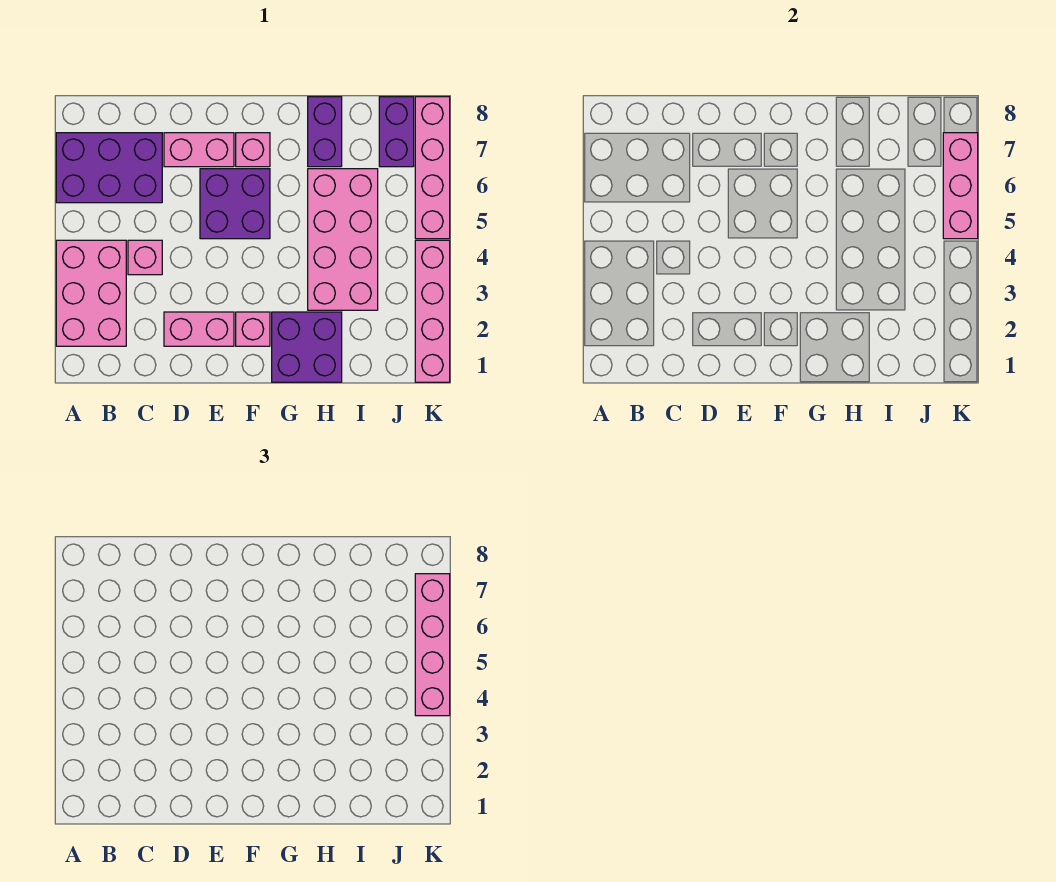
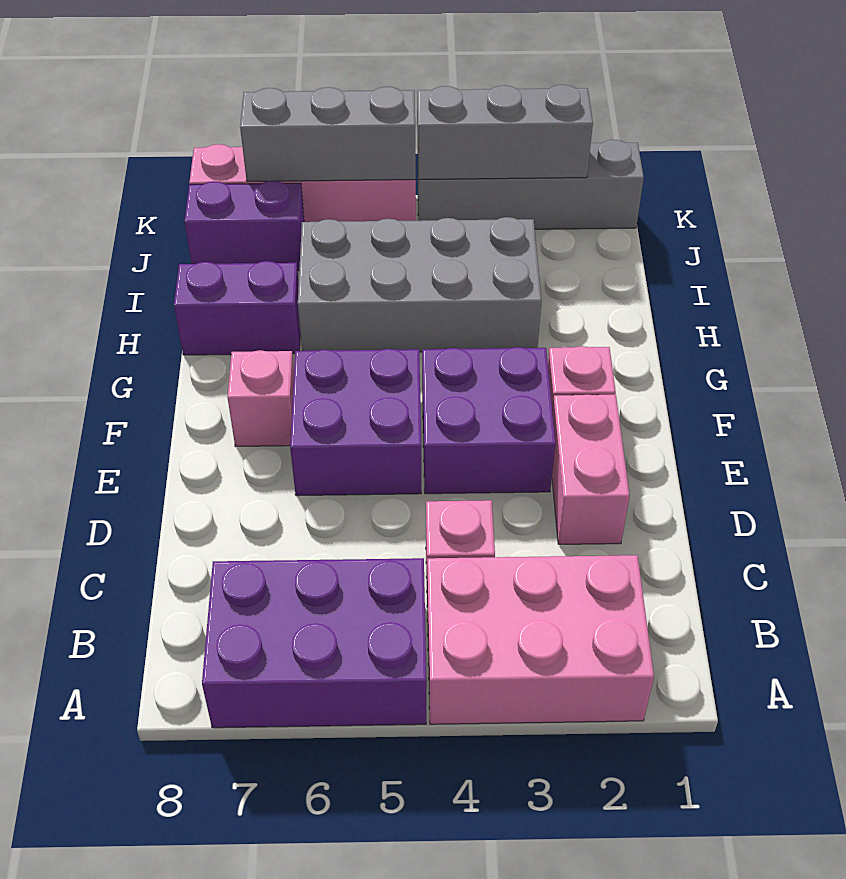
purple 2x3 brick [56,133,162,203] -> purple 2x3 brick turned to [202,558,427,728]
pink 1x2 brick [164,133,234,167] -> none
purple 2x2 brick [272,312,342,382] -> purple 2x2 brick moved to [422,347,555,494]
pink 2x4 brick [308,169,378,310] -> grey 2x4 brick [298,217,542,352]
pink 1x4 brick [415,240,450,382] -> grey 1x4 brick [418,140,644,229]
none -> grey 1x3 brick [417,85,593,180]
pink 1x4 brick [415,574,450,716] -> none
pink 1x3 brick [943,133,978,239] -> grey 1x3 brick [240,87,416,182]

